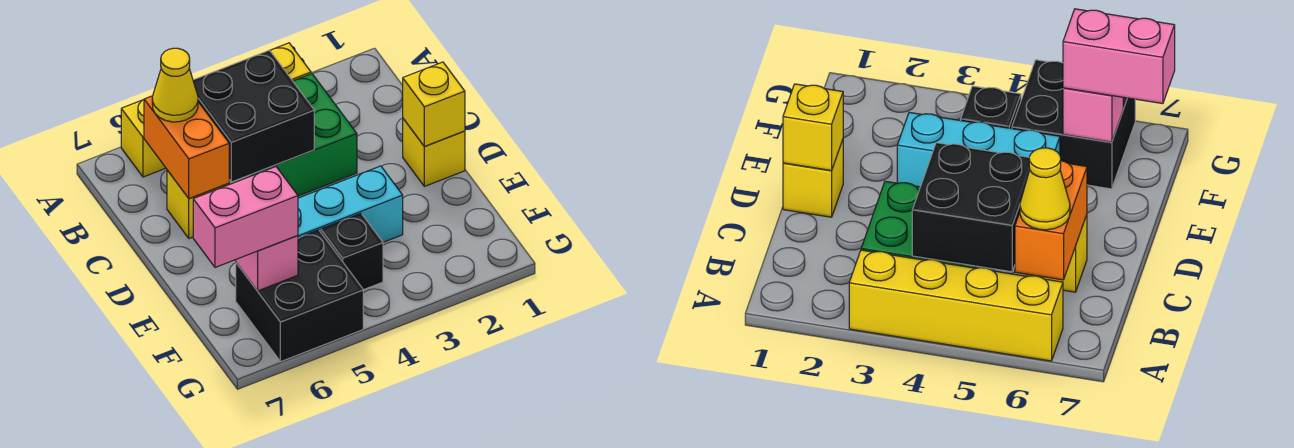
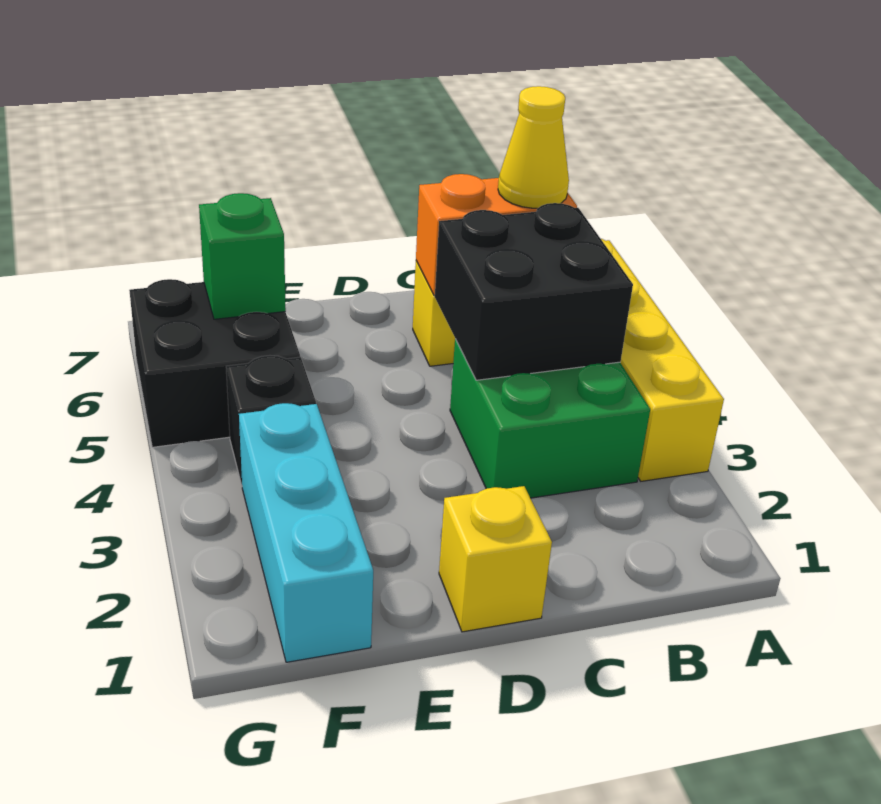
yellow 1x1 brick [403,62,465,147] -> none
cyan 1x3 brick [298,166,403,242] -> cyan 1x3 brick moved to [239,403,373,662]
pink 1x1 brick [236,235,298,291] -> green 1x1 brick [199,193,286,319]
pink 1x2 brick [193,167,298,267] -> none

